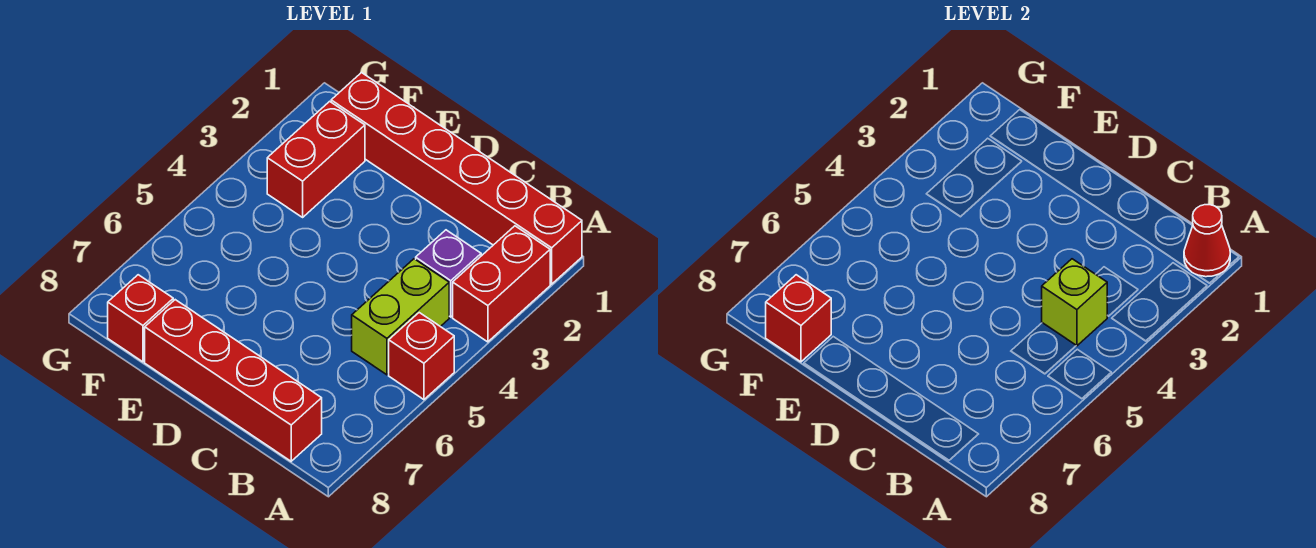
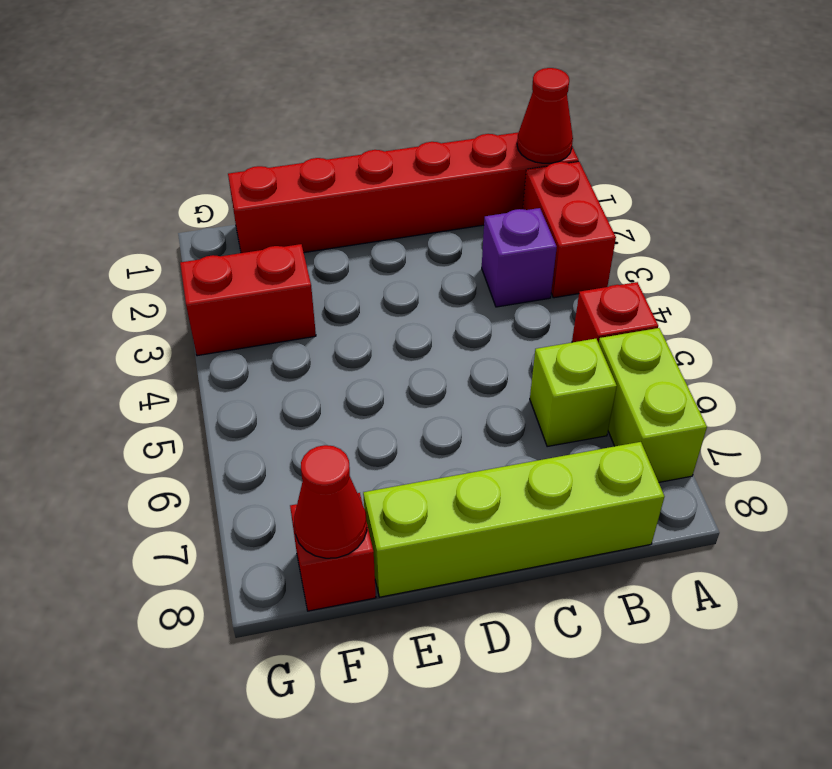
lime 1x2 brick [352,259,449,375] -> lime 1x2 brick moved to [599,328,707,482]
lime 1x1 brick [1042,259,1108,346] -> lime 1x1 brick moved to [530,339,617,447]
red 1x4 brick [145,300,322,461] -> lime 1x4 brick [363,442,664,597]
red 1x2 brick [267,101,365,217] -> red 1x2 brick turned to [180,244,316,356]
red 1x1 brick [766,275,831,362] -> red 1x1 cone [294,445,367,558]

